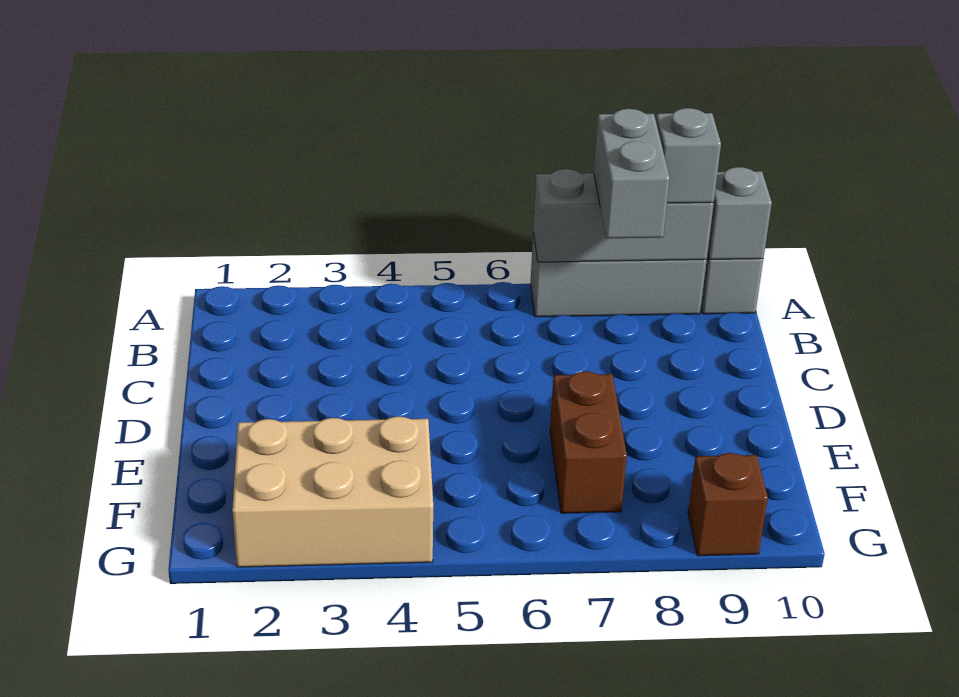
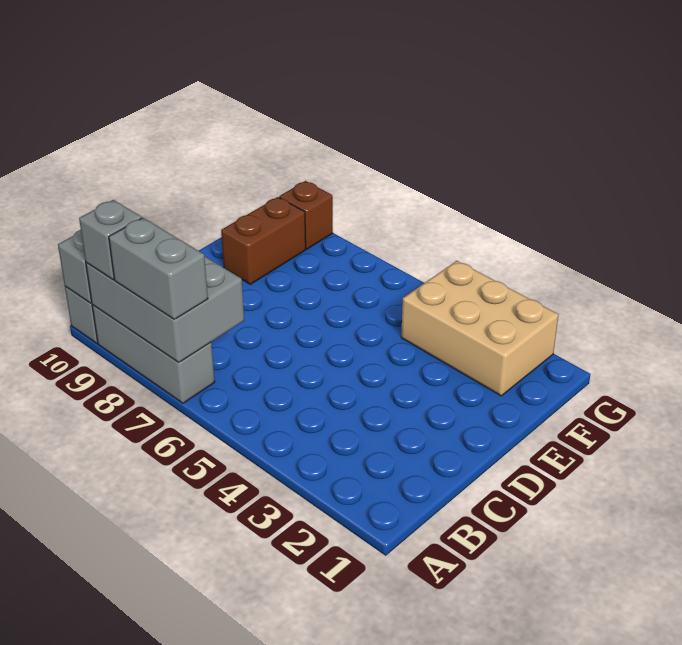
grey 1x3 brick [533,169,714,262] -> grey 2x3 brick [86,257,244,362]
grey 1x2 brick [594,109,670,238] -> grey 1x2 brick turned to [109,218,208,319]
brown 1x2 brick [550,371,627,513] -> brown 1x2 brick moved to [221,197,306,284]

